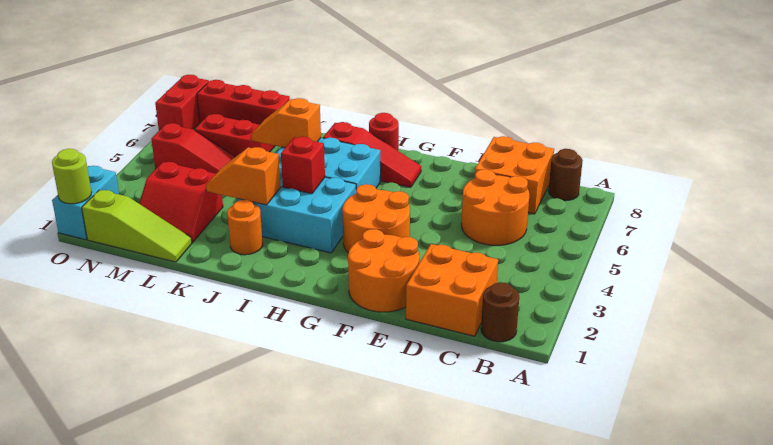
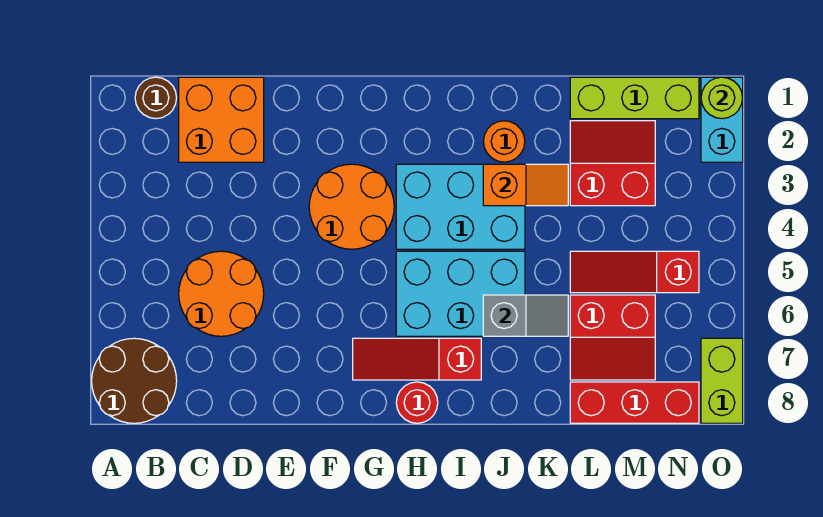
brown 1x1 round brick [548,149,583,201] -> brown 2x2 round brick [92,338,177,423]
orange 2x2 brick [475,136,554,214] -> none
orange 2x2 round brick [348,229,419,312] -> none
red 1x1 brick [281,137,325,194] -> none
orange 1x2 slope [251,98,321,148] -> grey 1x2 slope [483,295,568,336]
lime 1x3 slope [82,190,192,262] -> lime 1x3 brick [570,77,699,119]
red 1x2 brick [155,75,209,131] -> lime 1x2 brick [701,338,743,423]

